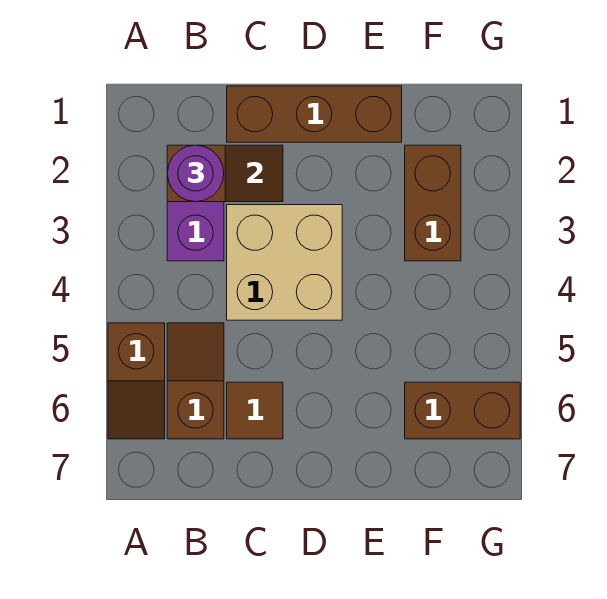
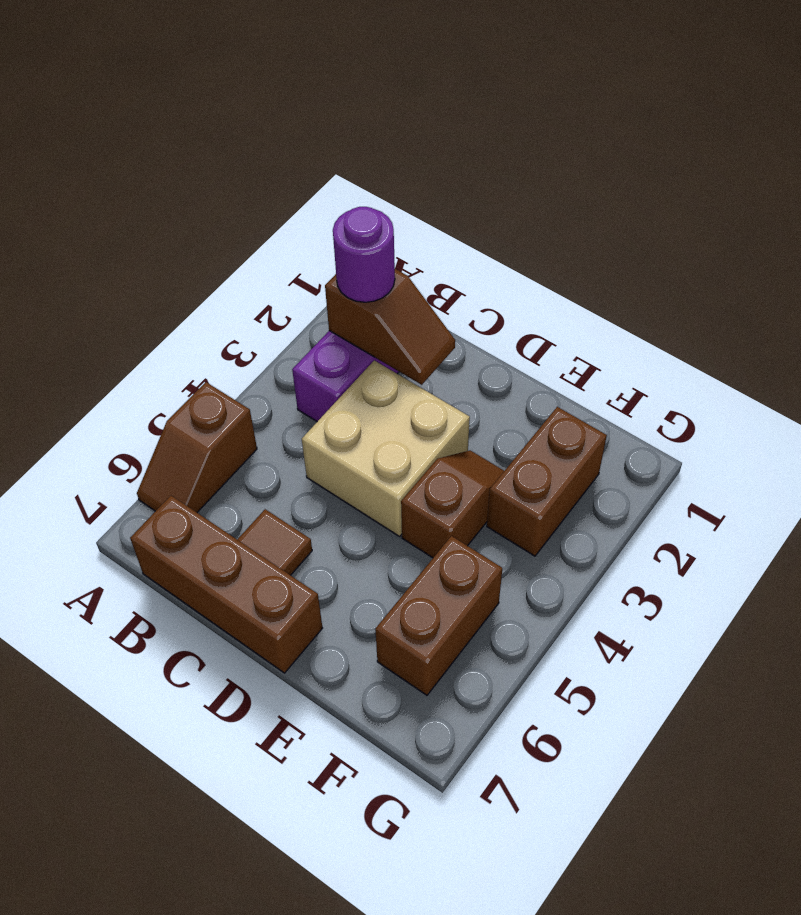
brown 1x2 slope [167,323,224,439] -> brown 1x2 slope moved to [401,450,504,558]
brown 1x3 brick [227,86,402,142] -> brown 1x3 brick moved to [130,496,322,673]
brown 1x2 brick [405,382,520,439] -> brown 1x2 brick turned to [375,536,502,695]

